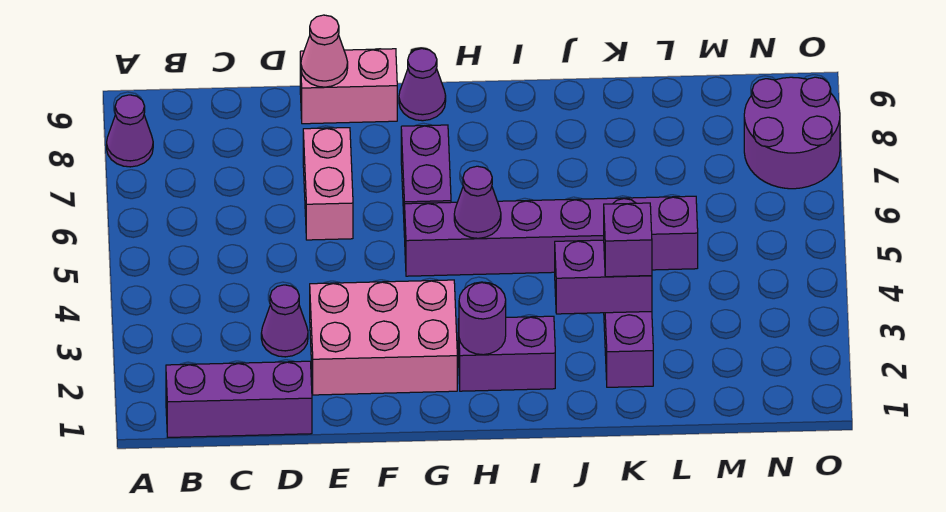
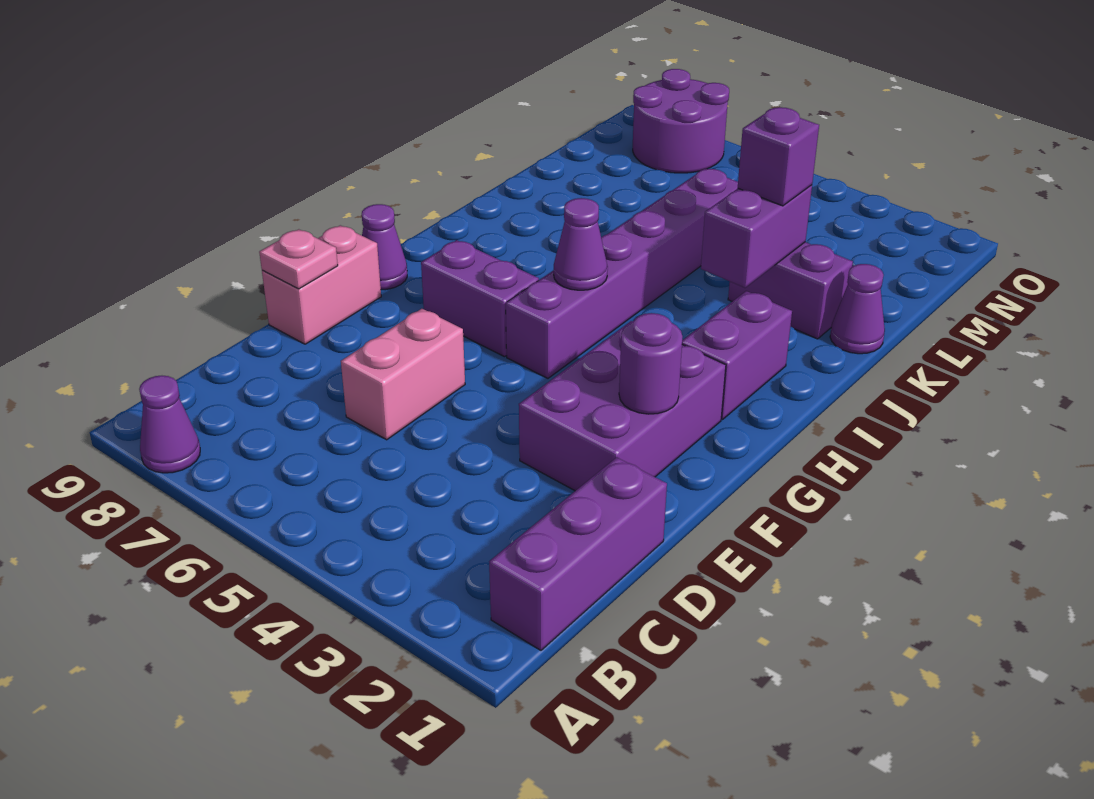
purple 1x1 cone [261,285,308,357] -> purple 1x1 cone moved to [830,264,885,354]
pink 2x3 brick [310,280,457,395] -> purple 2x3 brick [519,321,726,491]
pink 1x2 brick [303,128,353,240] -> pink 1x2 brick turned to [341,309,465,440]
pink 1x1 cone [301,15,348,87] -> pink 1x1 plate [259,229,338,289]
purple 1x1 round brick [459,282,506,355] -> purple 1x1 round brick moved to [619,313,683,414]

